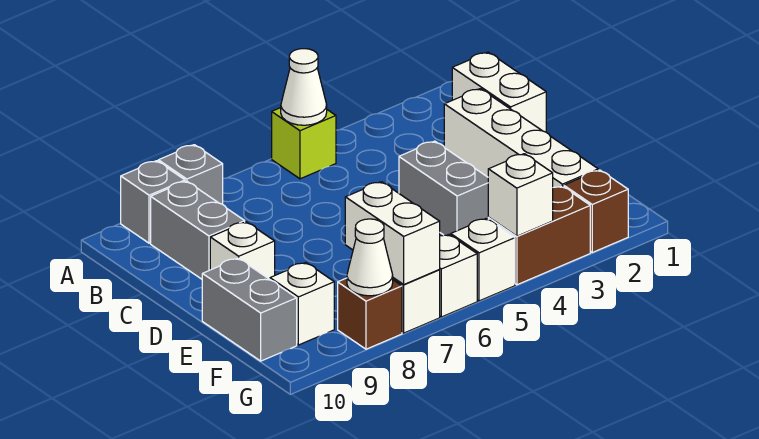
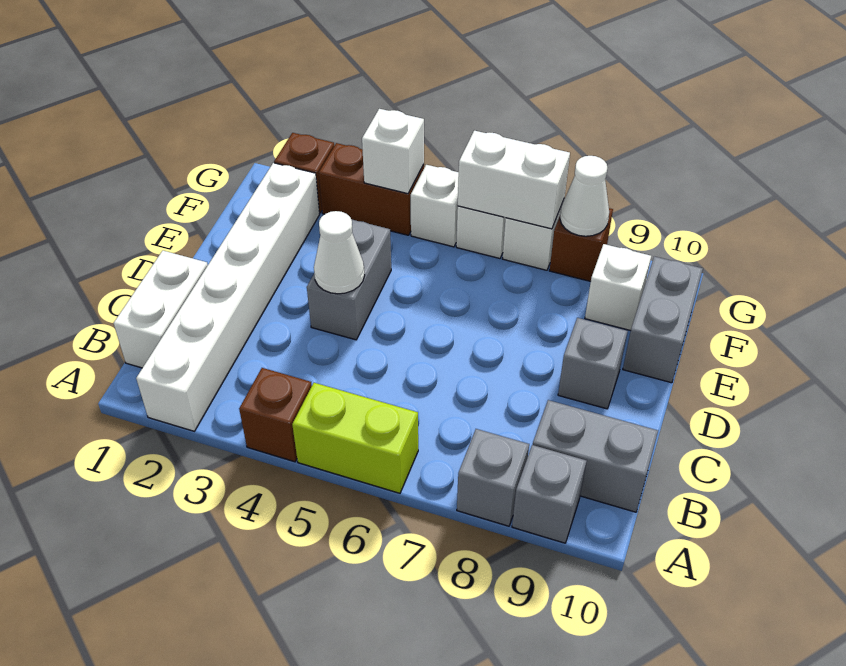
none -> brown 1x1 brick [239,368,312,462]
lime 1x1 brick [272,108,336,179] -> lime 1x2 brick [292,383,418,493]
white 1x1 cone [281,49,327,125] -> white 1x1 cone moved to [314,211,365,294]
grey 1x2 brick [151,181,245,279] -> grey 1x2 brick turned to [533,400,658,512]
white 1x4 brick [444,89,598,187] -> white 1x6 brick [136,163,319,431]
white 1x1 brick [210,222,275,279] -> grey 1x1 brick [558,318,628,409]
white 1x2 brick [345,182,440,285] -> white 1x2 brick turned to [458,131,570,229]

